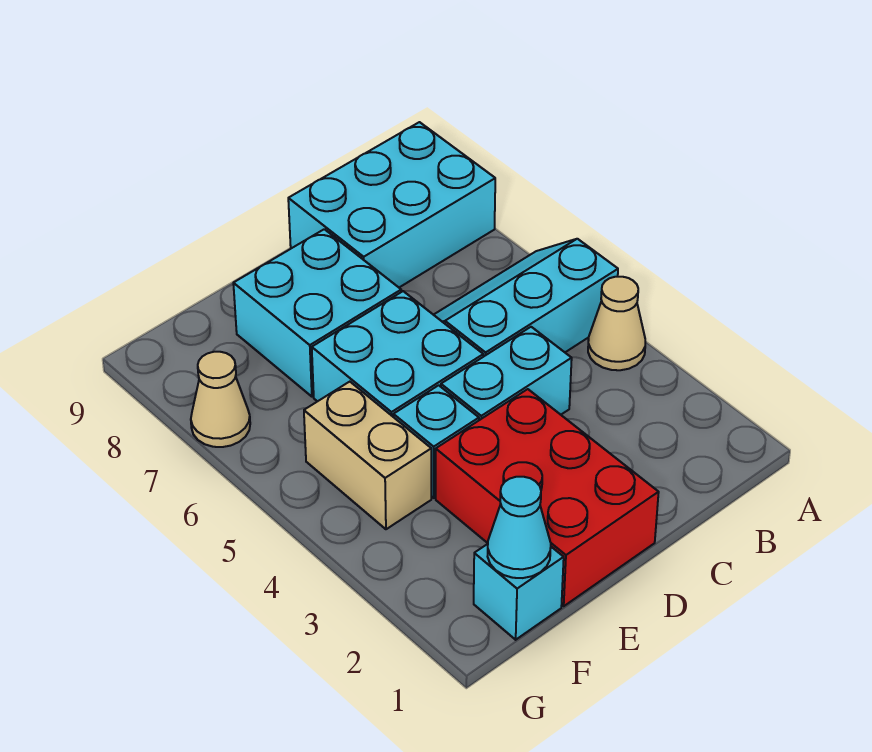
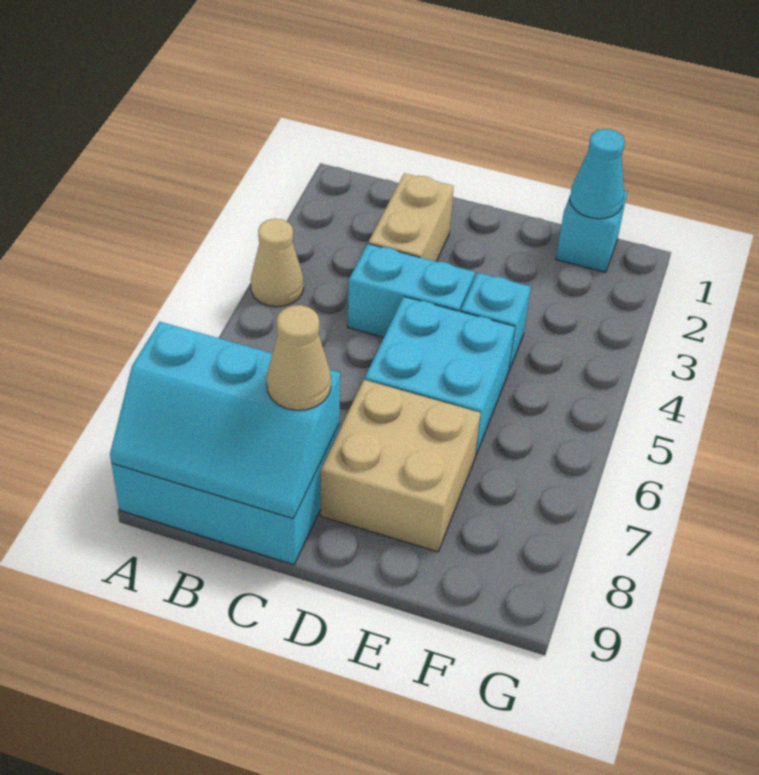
cyan 2x3 slope [434,239,618,357] -> cyan 2x3 slope moved to [110,322,340,518]
red 2x3 brick [436,389,659,606] -> none
cyan 2x2 brick [233,229,401,397] -> tan 2x2 brick [321,380,481,552]
tan 1x2 brick [304,382,431,529] -> tan 1x2 brick moved to [368,173,454,262]
tan 1x1 cone [191,352,250,447] -> tan 1x1 cone moved to [266,305,331,410]

